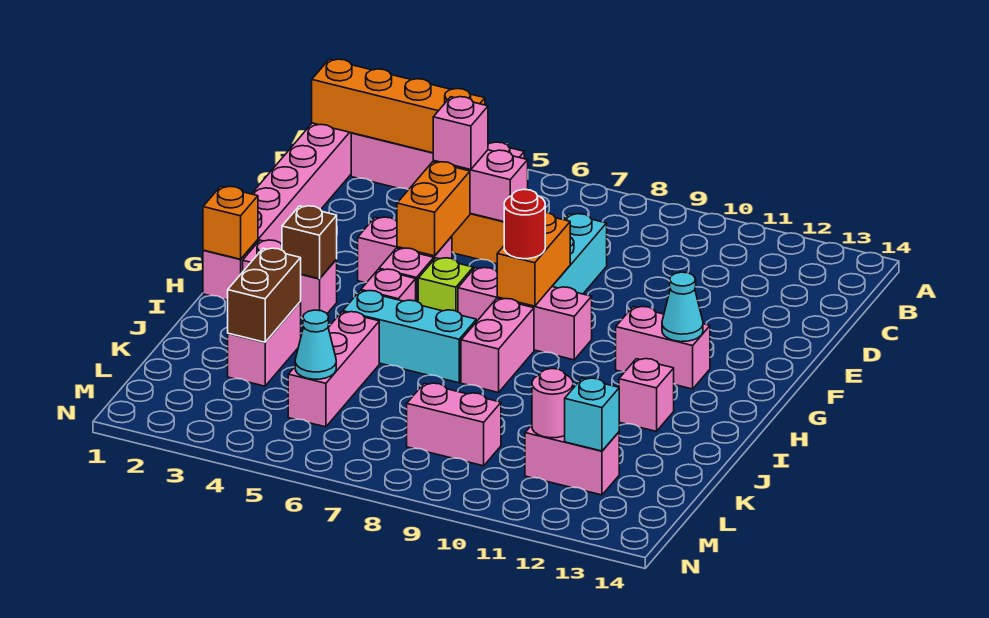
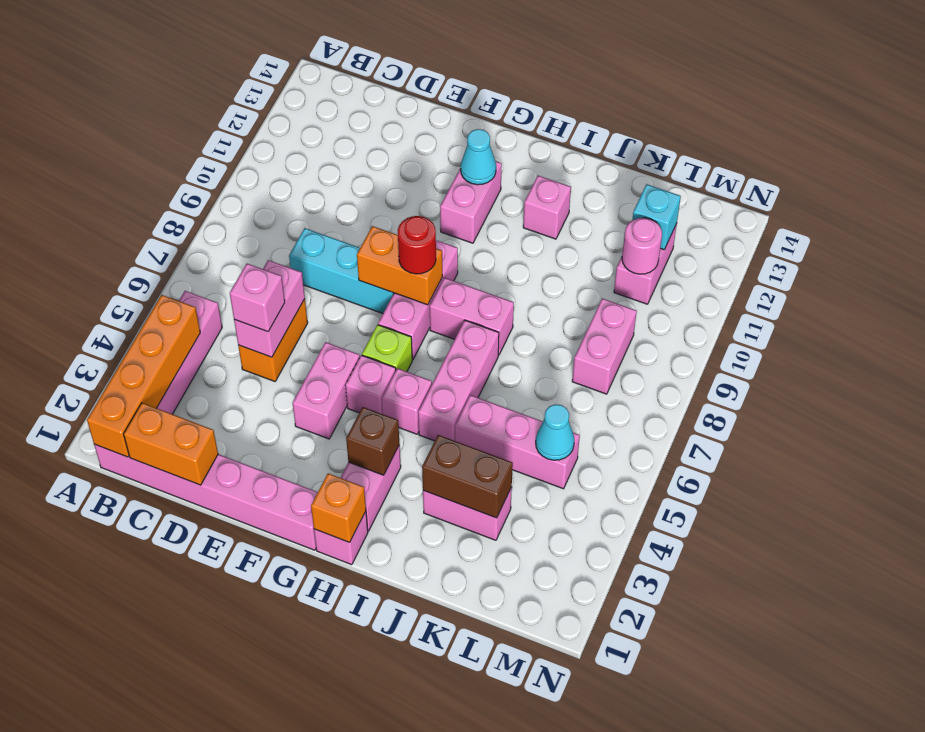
orange 1x2 brick [397,162,470,256] -> orange 1x2 brick moved to [124,403,218,485]
cyan 1x3 brick [343,291,476,383] -> pink 1x3 brick [418,320,499,441]

